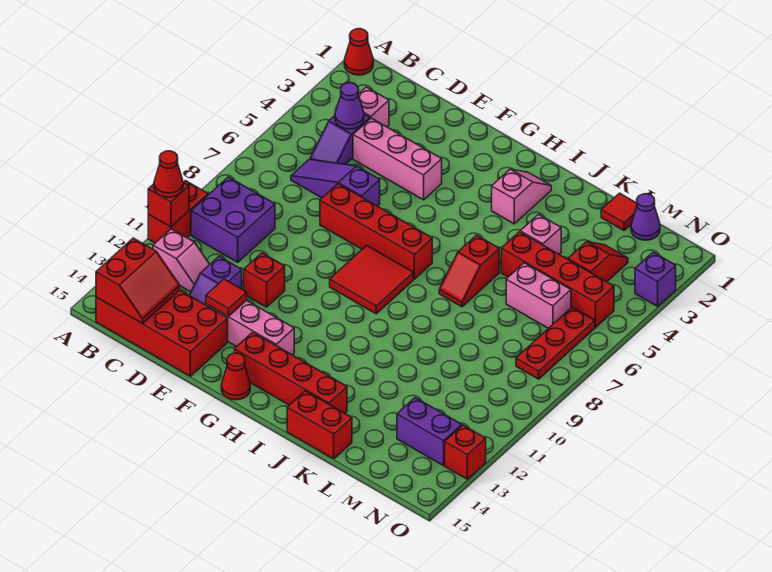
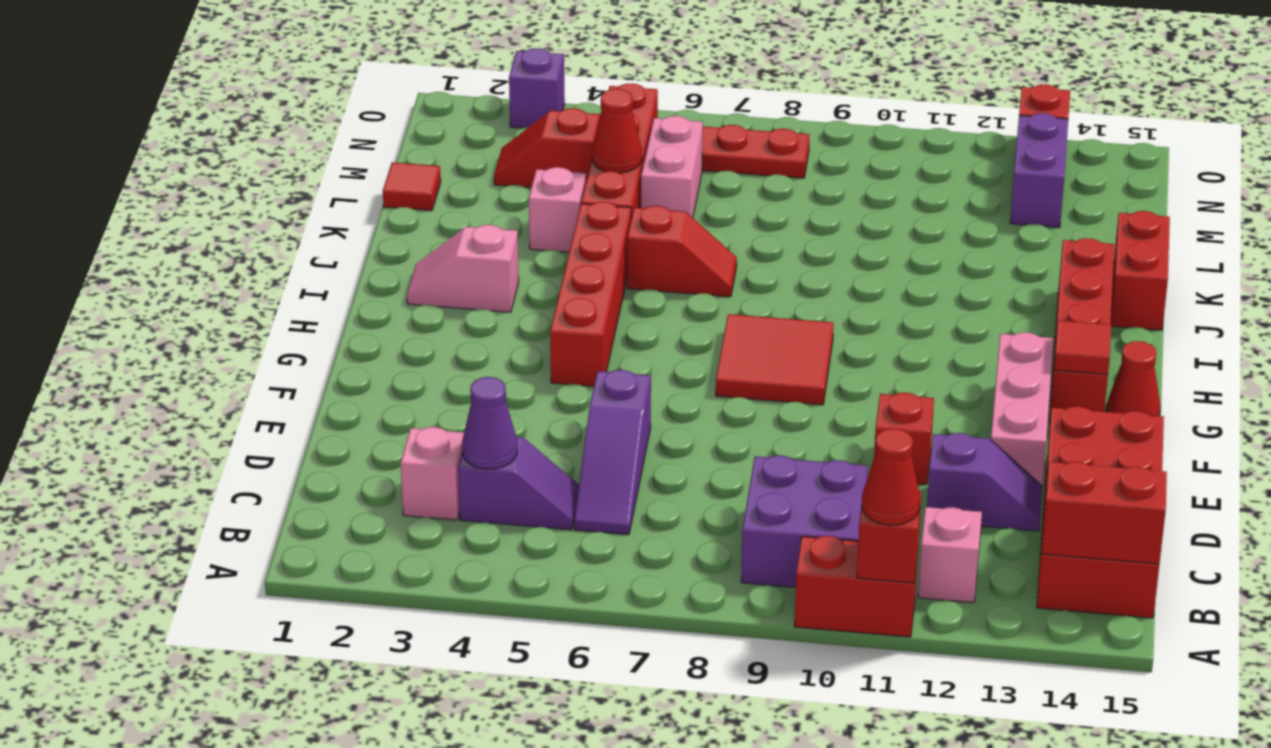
red 1x1 cone [344,29,373,75] -> red 1x1 cone moved to [592,89,642,173]
pink 1x3 brick [353,118,442,200] -> none
red 1x4 brick [320,184,432,279] -> red 1x4 brick moved to [550,202,631,386]
red 1x1 tile [206,279,247,316] -> red 1x1 tile moved to [1054,320,1111,374]
purple 1x1 cone [631,194,660,240] -> none

